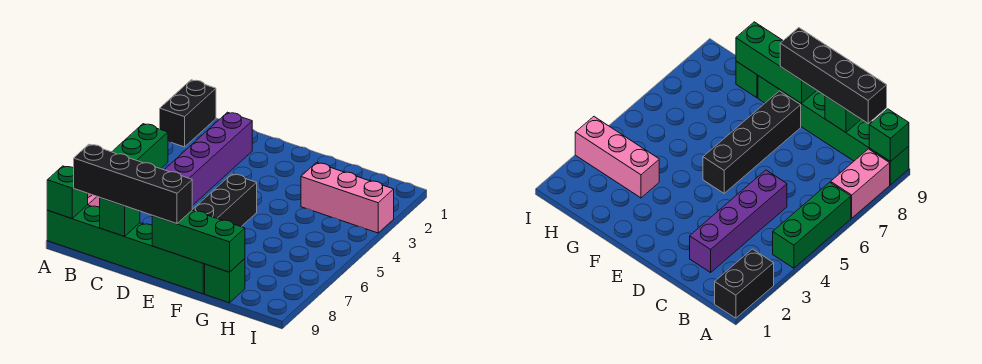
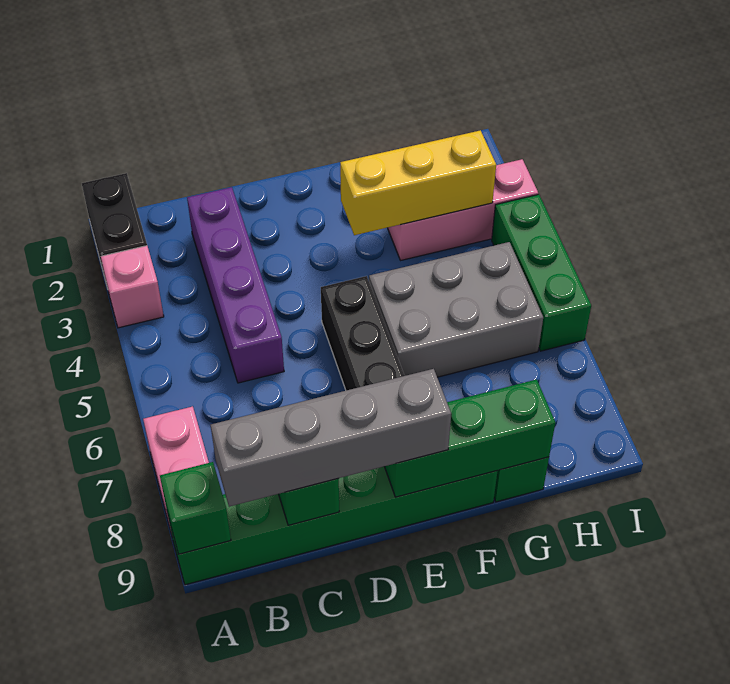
none -> pink 1x1 brick [101,246,164,328]
green 1x3 brick [112,124,168,169] -> green 1x3 brick moved to [492,194,591,351]
black 1x4 brick [74,144,192,224] -> grey 1x4 brick [211,369,451,507]
none -> yellow 1x3 brick [340,130,496,235]
none -> grey 2x3 brick [369,242,543,377]

